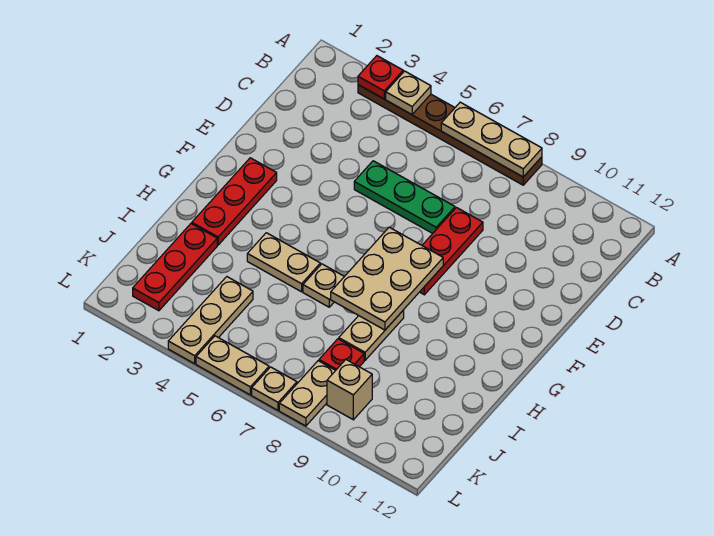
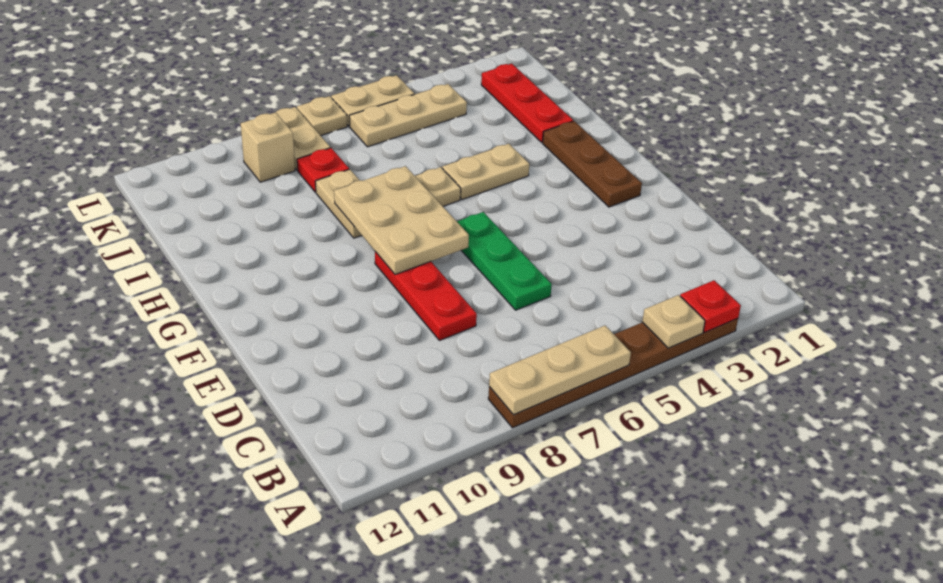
green 1x3 plate [354,161,455,233] -> green 1x3 plate turned to [457,212,552,310]
red 1x3 plate [192,158,277,245] -> brown 1x3 plate [543,121,642,207]
tan 1x3 plate [168,277,253,364] -> tan 1x3 plate turned to [349,84,467,147]

